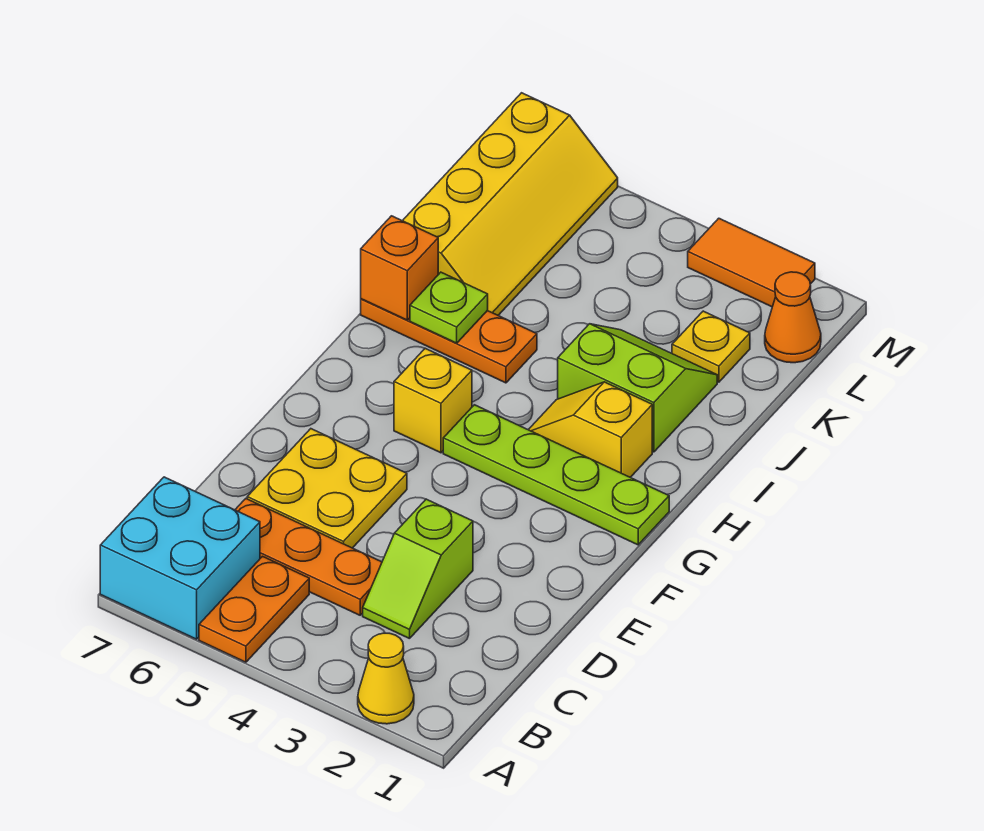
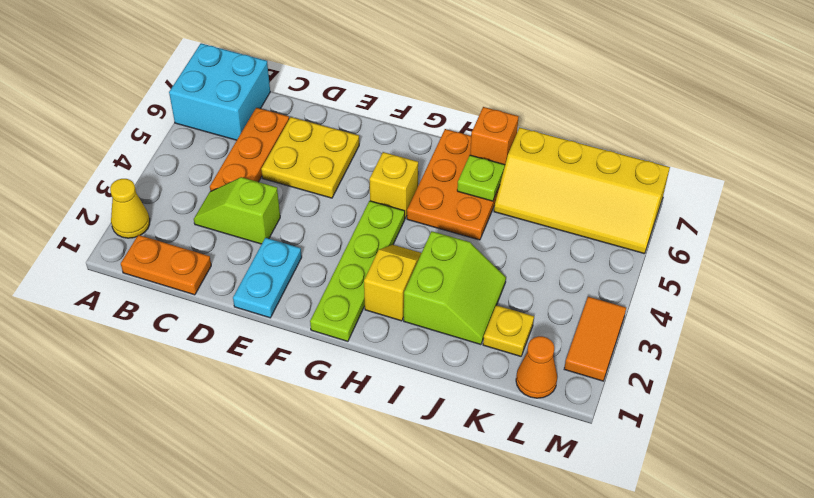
orange 1x2 plate [199,556,309,662] -> orange 1x2 plate moved to [121,235,211,295]
none -> cyan 1x2 plate [233,238,302,318]
orange 1x3 plate [361,299,537,383] -> orange 2x3 plate [407,129,499,240]

